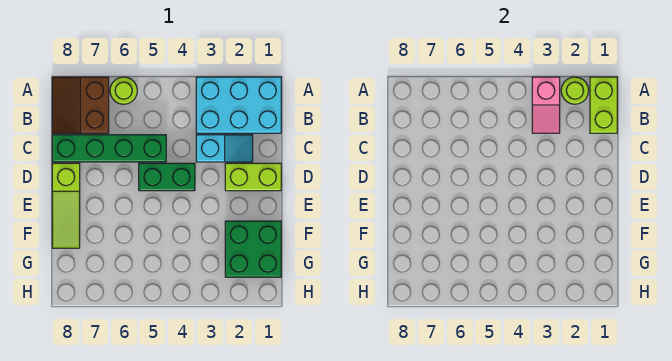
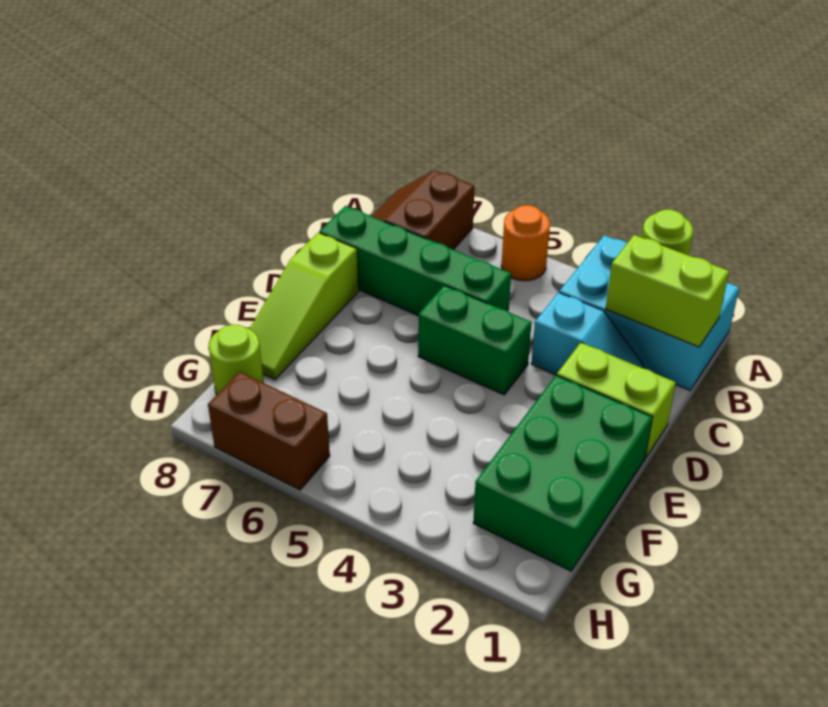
lime 1x2 brick [590,77,617,133] -> lime 1x2 brick turned to [606,235,729,347]
pink 1x2 slope [532,77,560,133] -> none
none -> orange 1x1 round brick [501,205,550,281]
lime 1x1 round brick [110,77,137,104] -> lime 1x1 round brick moved to [209,325,264,394]
green 2x2 brick [225,221,281,277] -> green 2x3 brick [473,375,652,571]
none -> brown 1x2 brick [208,372,330,490]

